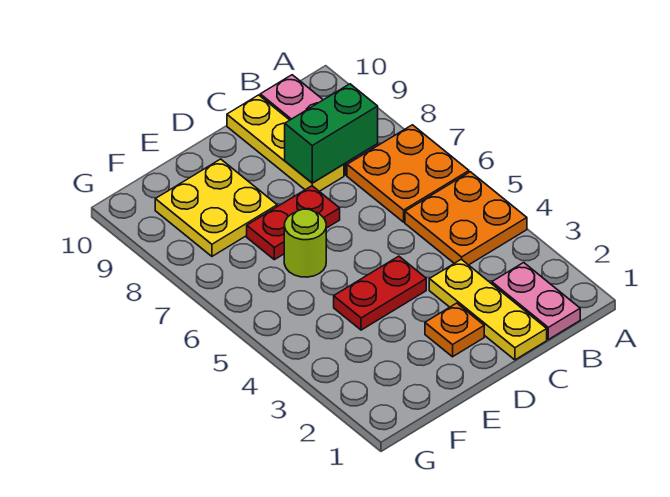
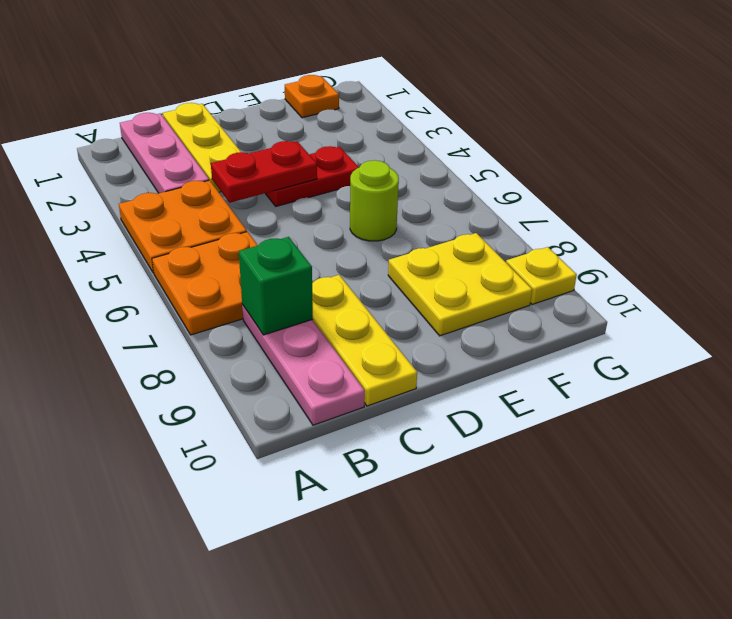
pink 1x2 plate [492,263,580,340] -> pink 1x3 plate [120,113,209,193]
green 1x2 brick [285,84,378,183] -> green 1x1 brick [239,237,313,335]
orange 1x1 plate [425,303,484,357] -> orange 1x1 plate moved to [285,75,339,118]
red 1x2 plate [247,186,340,260] -> red 1x2 plate moved to [211,141,317,203]
none -> yellow 1x1 plate [506,247,577,305]

